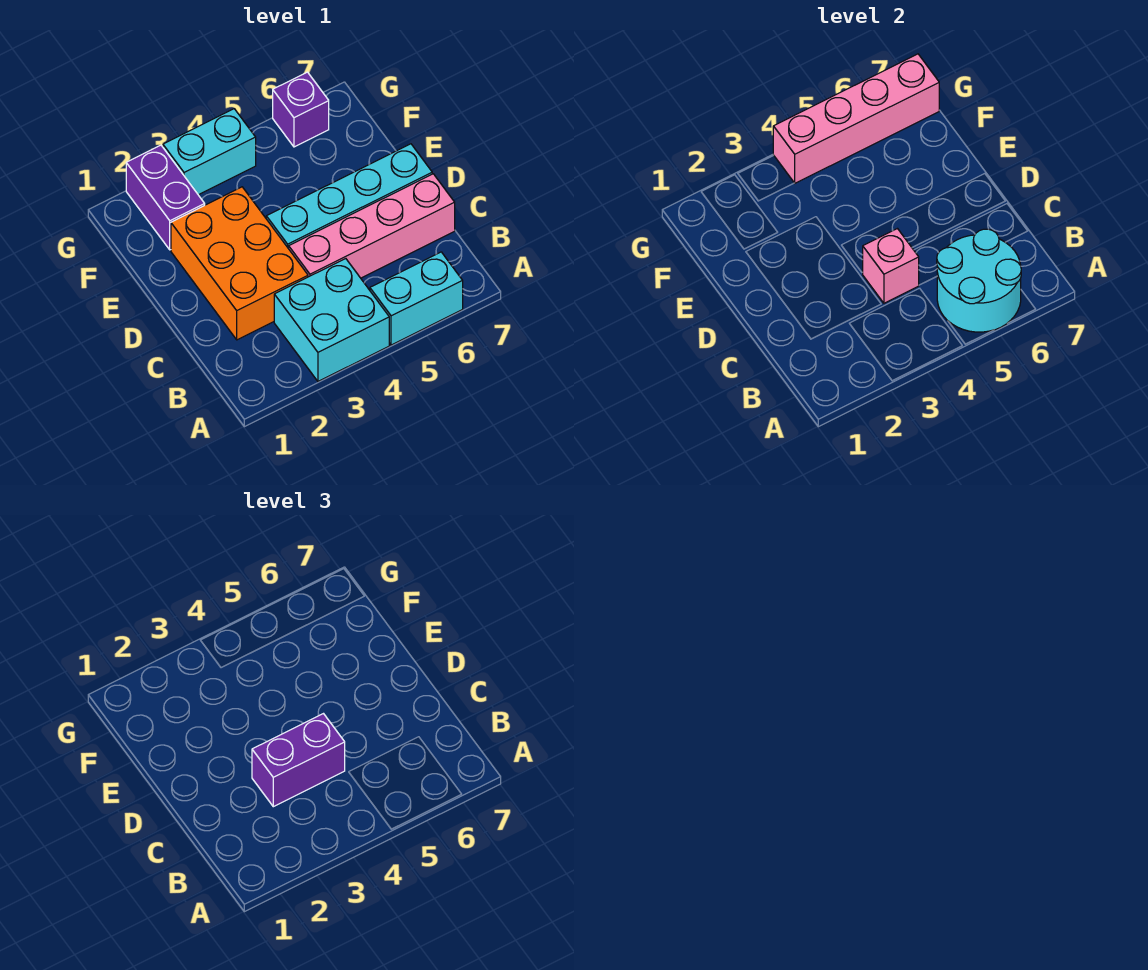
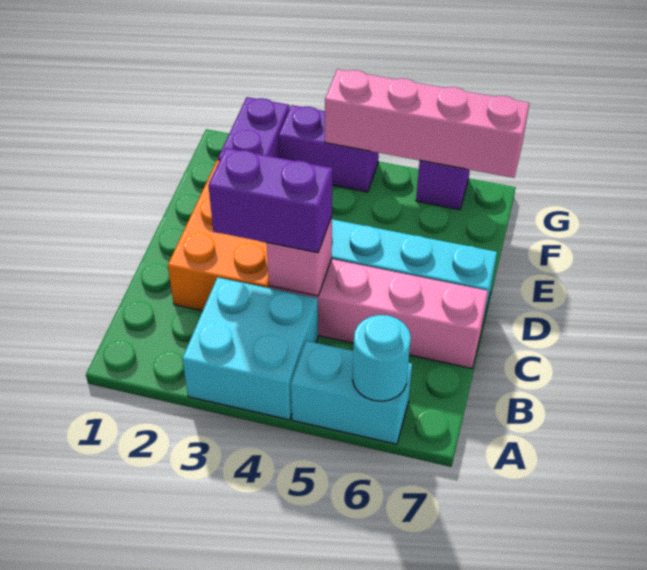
cyan 2x2 round brick [937,229,1021,332] -> cyan 1x1 round brick [353,315,411,401]
cyan 1x2 brick [163,109,256,195] -> purple 1x2 brick [279,105,379,192]

